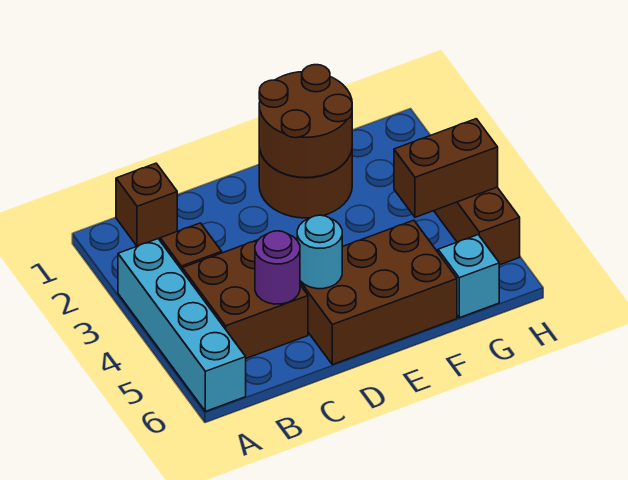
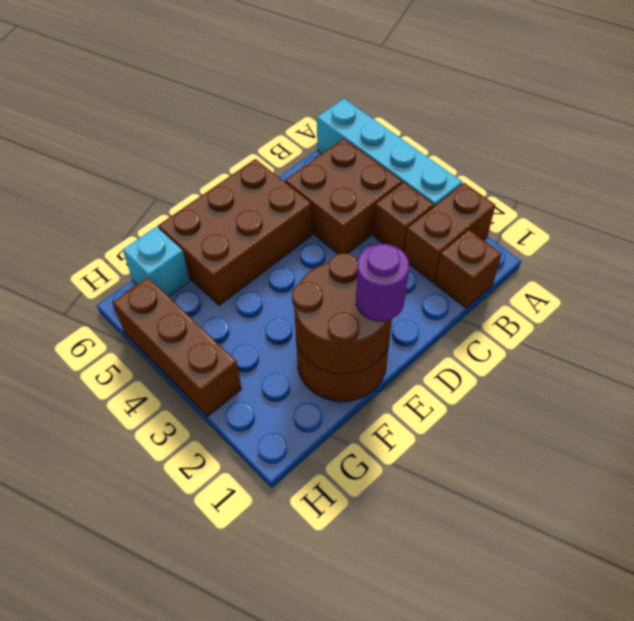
purple 1x1 round brick [255,231,300,304] -> purple 1x1 round brick moved to [356,244,409,321]
cyan 1x1 round brick [297,215,342,289] -> none
brown 1x2 brick [394,119,498,217] -> brown 1x2 brick moved to [404,183,495,283]

